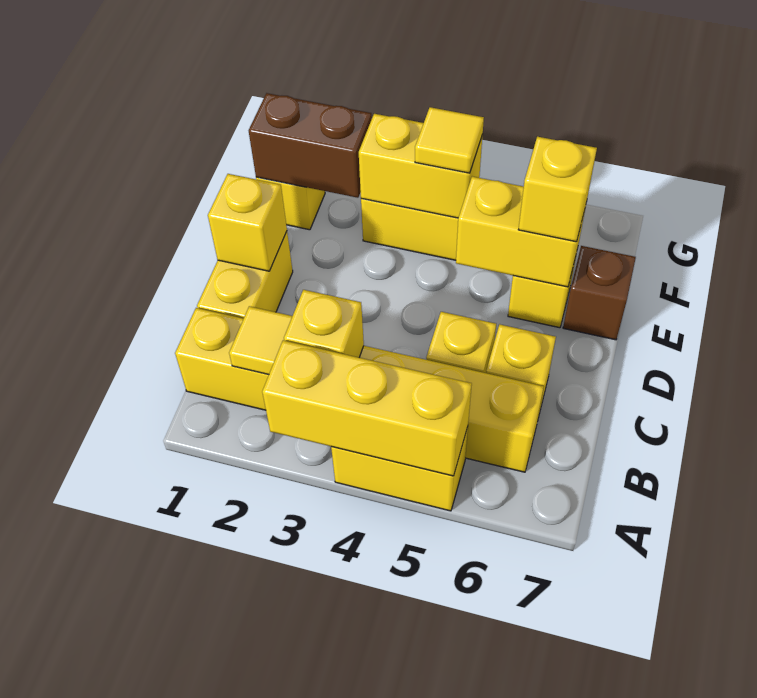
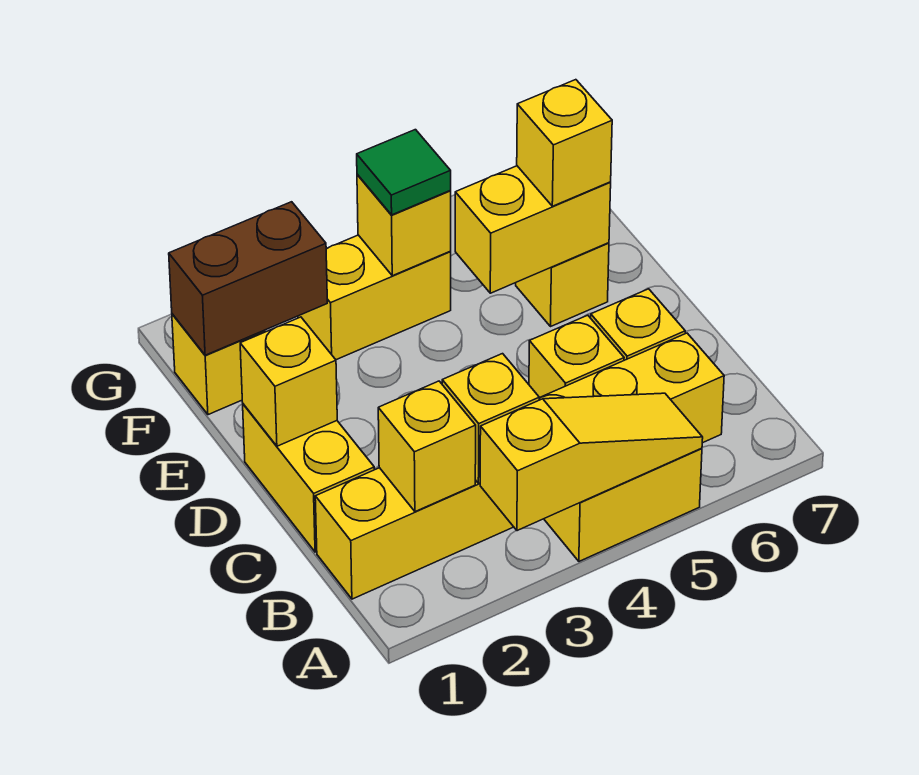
yellow 1x3 brick [262,340,472,476] -> yellow 1x3 slope [480,393,703,531]
yellow 1x1 tile [229,306,292,374] -> yellow 1x1 brick [378,381,476,512]
brown 1x1 brick [563,246,636,340] -> none
yellow 1x2 brick [359,114,483,218] -> yellow 1x1 brick [357,174,451,276]
yellow 1x1 tile [415,107,484,173] -> green 1x1 tile [357,130,451,215]

